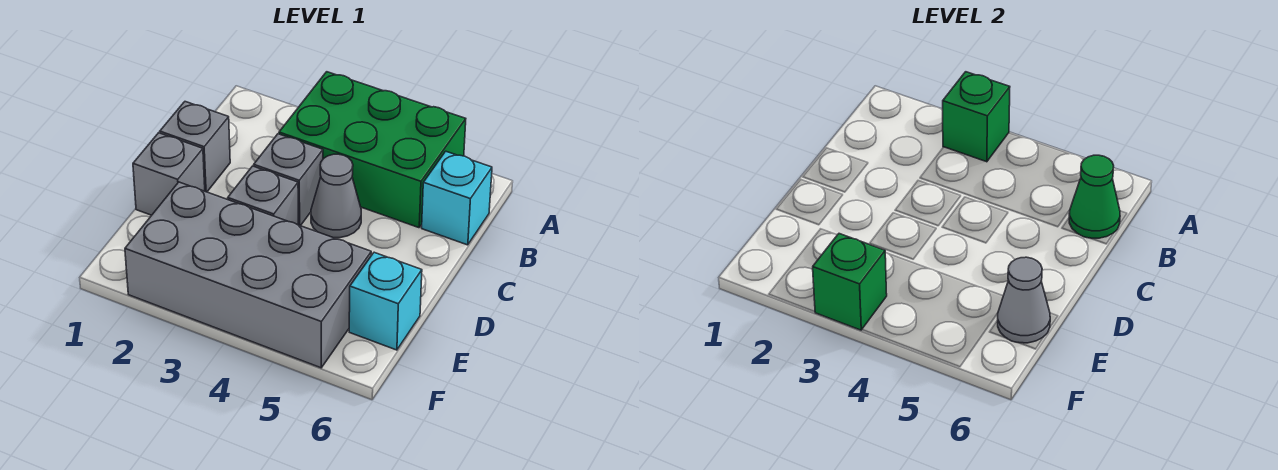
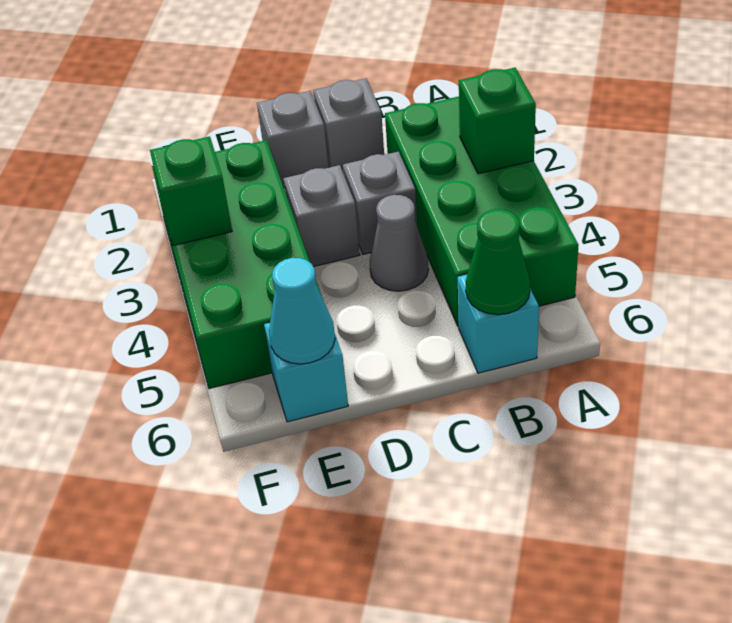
green 2x3 brick [279,72,466,228] -> green 2x4 brick [385,96,579,326]
grey 2x4 brick [125,182,371,368] -> green 2x4 brick [152,140,322,389]
grey 1x1 cone [997,257,1050,343] -> cyan 1x1 cone [269,258,335,364]

